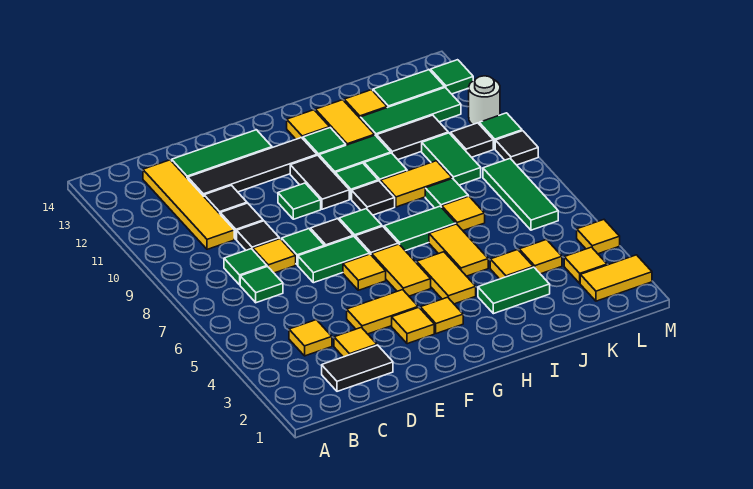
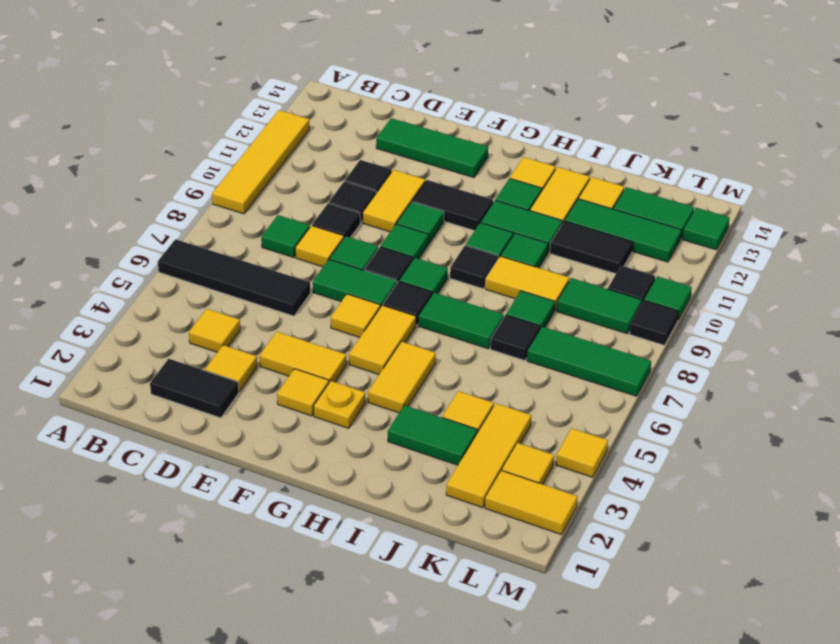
green 1x1 tile [240,266,283,303] -> green 1x1 tile moved to [381,224,429,259]
yellow 1x4 tile [143,160,234,249] -> yellow 1x4 tile moved to [212,110,309,214]
black 1x4 tile [188,138,317,196] -> black 1x4 tile moved to [158,239,310,316]
yellow 1x1 tile [420,297,463,334] -> yellow 1x1 plate [314,381,366,428]
black 1x2 tile [290,155,349,209] -> black 1x2 tile turned to [412,180,493,231]
yellow 1x2 tile [429,224,488,276] -> yellow 1x2 tile moved to [363,170,425,232]
yellow 1x1 tile [442,196,485,230] -> black 1x1 tile [490,315,540,360]
yellow 1x1 tile [519,239,562,274] -> yellow 1x3 tile [446,403,531,508]
green 1x2 tile [422,133,481,185] -> green 1x2 tile turned to [557,278,642,334]
green 1x3 tile [483,159,558,230] -> green 1x3 tile turned to [527,327,651,396]
white 1x1 round brick [469,76,500,125] -> none

